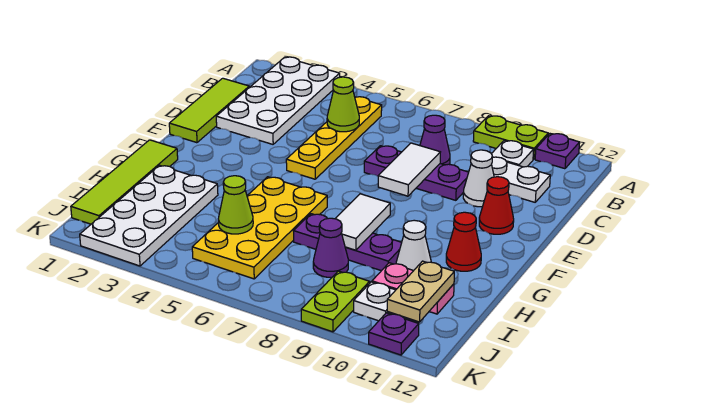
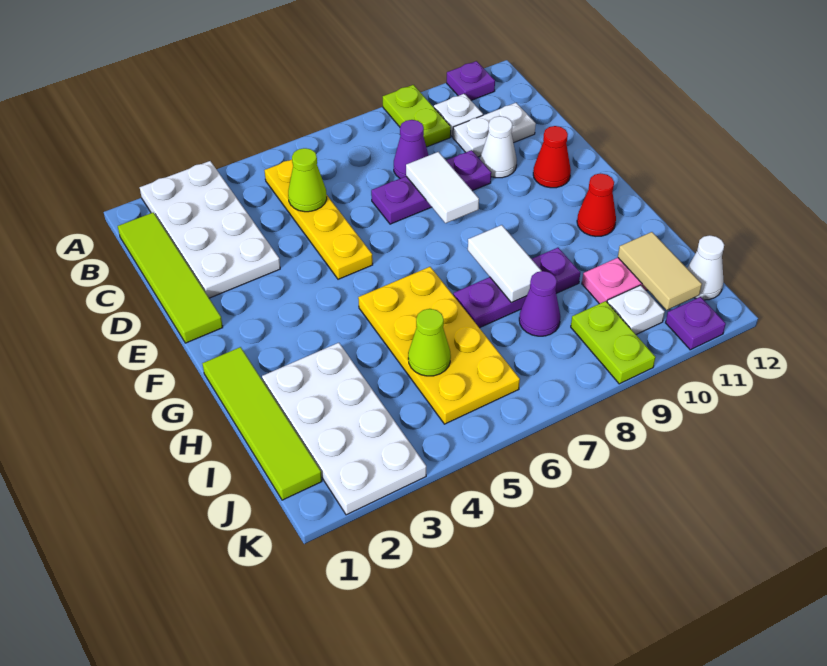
lime 1x2 plate [473,116,548,159] -> lime 1x2 plate turned to [383,85,451,147]
lime 1x3 tile [169,78,249,143] -> lime 1x4 tile [118,213,223,343]
white 1x1 cone [396,220,431,271] -> white 1x1 cone moved to [687,235,724,300]
tan 1x2 plate [387,261,454,322] -> tan 1x2 tile [618,232,702,310]

